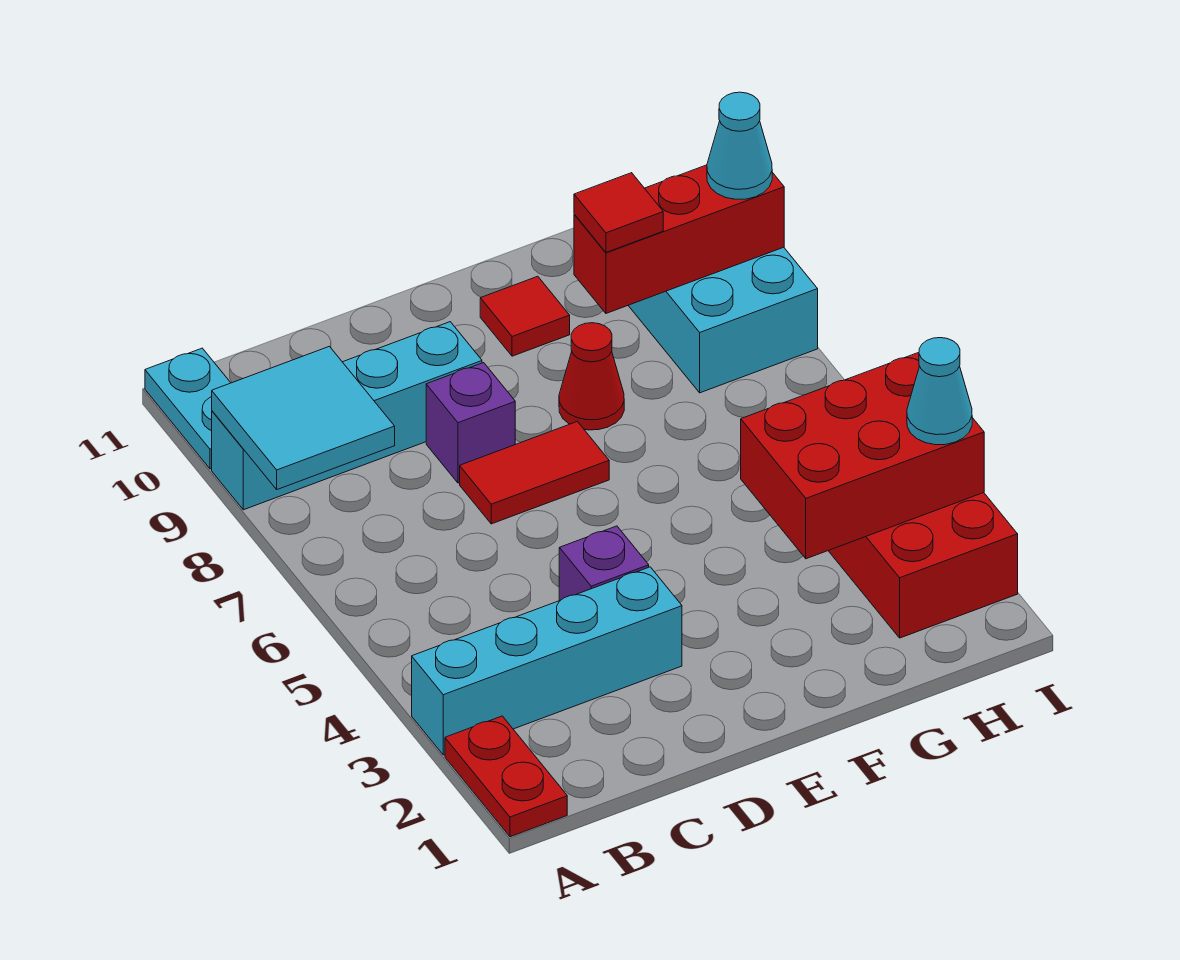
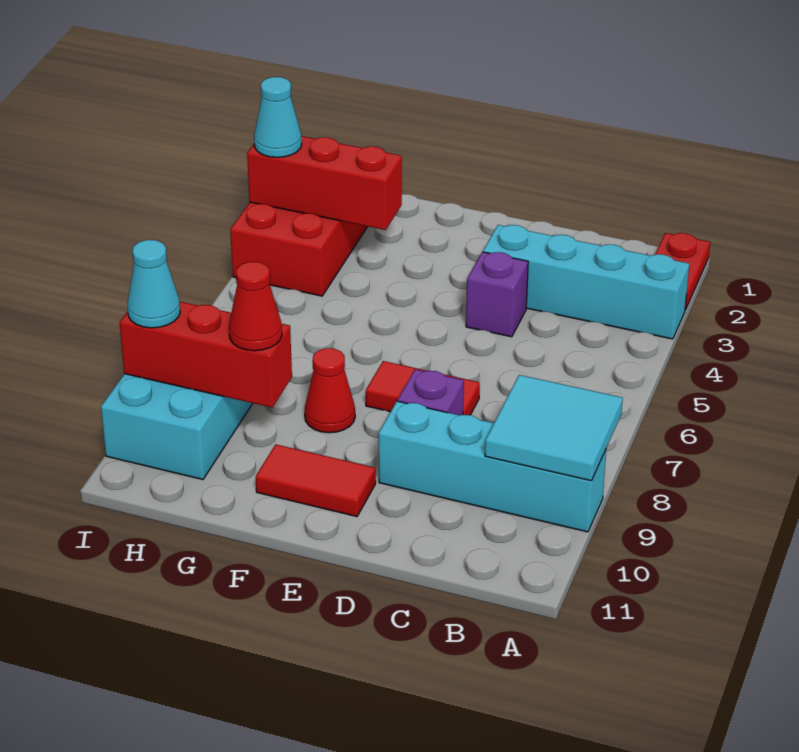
cyan 1x2 plate [145,348,231,469] -> none
red 1x1 tile [480,276,570,356] -> red 1x2 tile [256,444,376,517]
red 2x3 brick [741,352,984,559] -> red 1x3 brick [247,136,402,230]
red 1x1 tile [574,173,663,252] -> red 1x1 cone [229,262,282,351]

